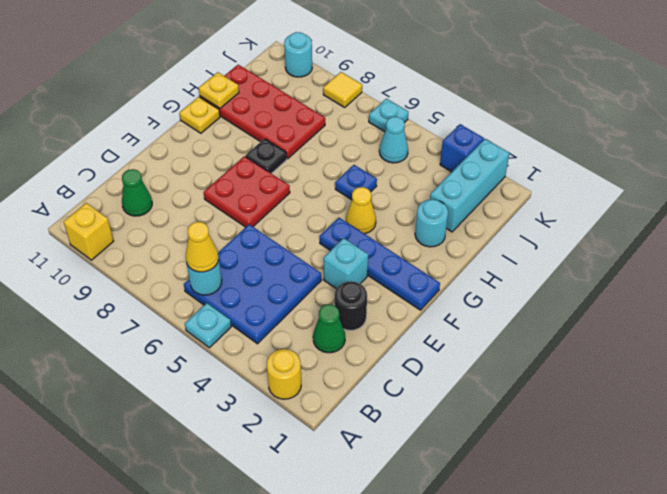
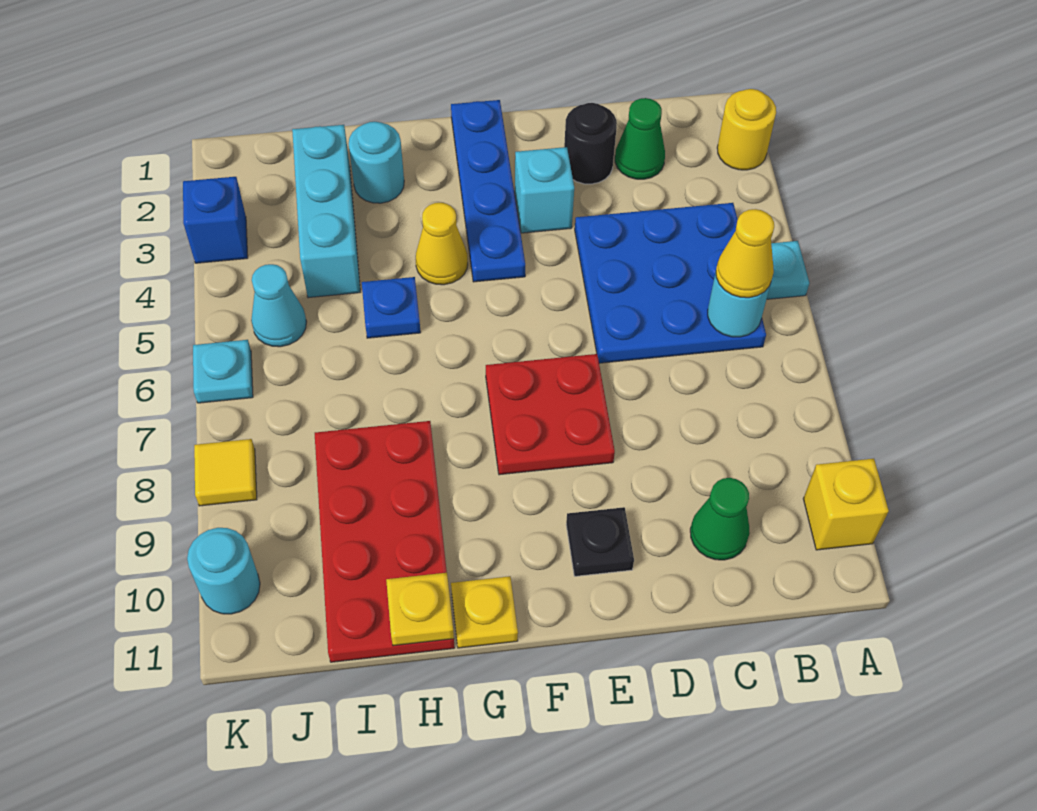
black 1x1 plate [245,139,287,174] -> black 1x1 plate moved to [566,507,634,576]
cyan 1x3 brick [430,139,509,232] -> cyan 1x3 brick turned to [292,125,360,298]

